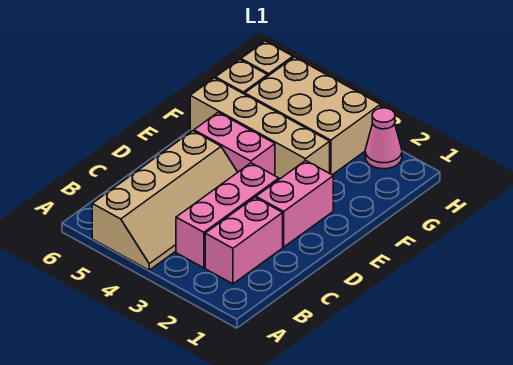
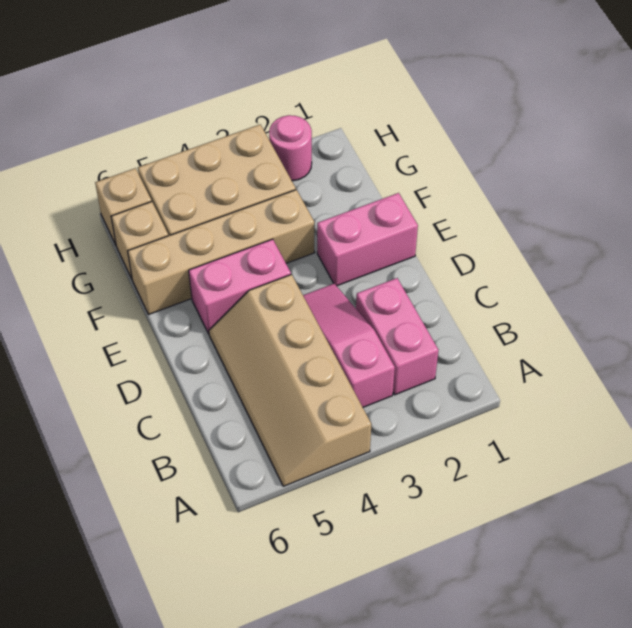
tan 2x4 slope [92,131,238,270] -> tan 2x4 slope turned to [209,275,371,486]
pink 1x3 brick [176,163,279,268] -> pink 1x3 slope [303,284,395,407]
pink 1x2 brick [256,160,333,247] -> pink 1x2 brick turned to [317,193,418,286]
pink 1x1 cone [365,108,402,169] -> pink 1x1 round brick [269,115,312,181]

